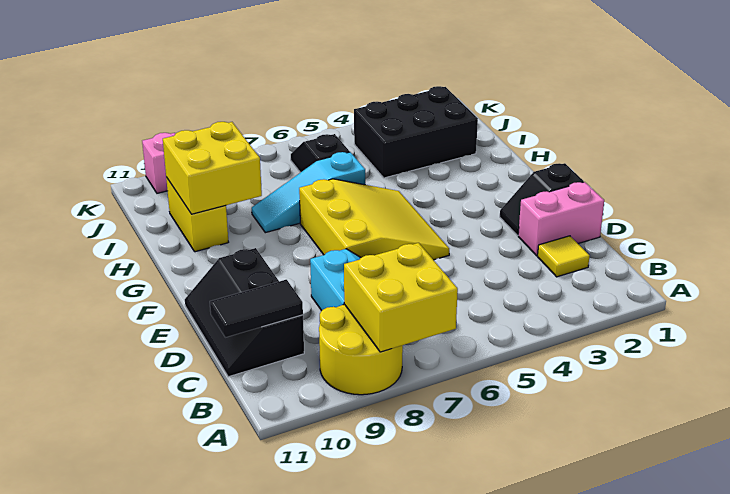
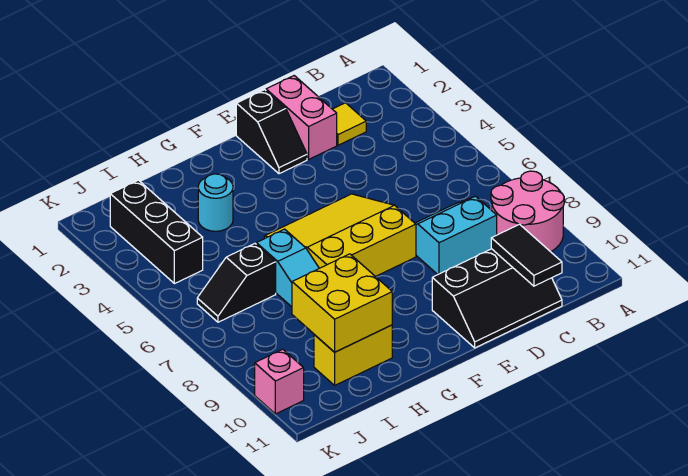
yellow 2x2 brick [344,243,458,352] -> none
yellow 2x2 round brick [319,304,403,395] -> pink 2x2 round brick [491,171,564,252]
none -> cyan 1x1 round brick [198,174,233,231]
black 2x3 brick [354,86,478,178] -> black 1x3 brick [110,180,203,284]

